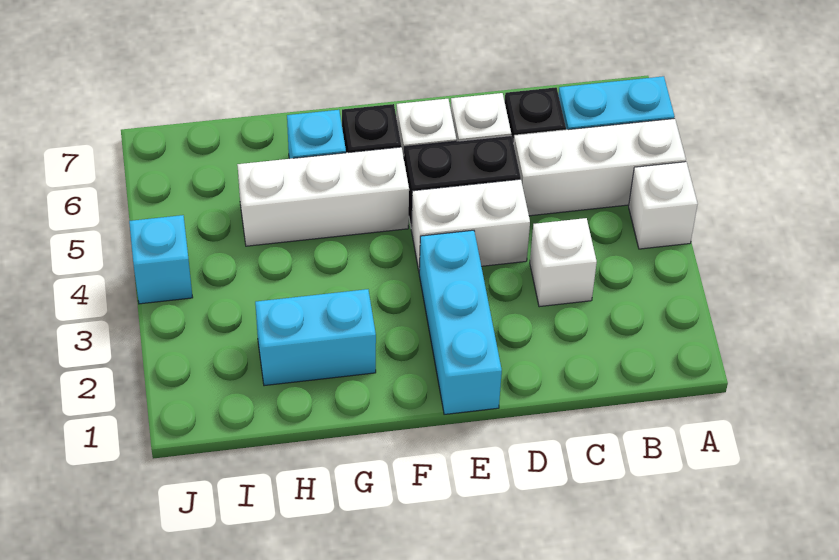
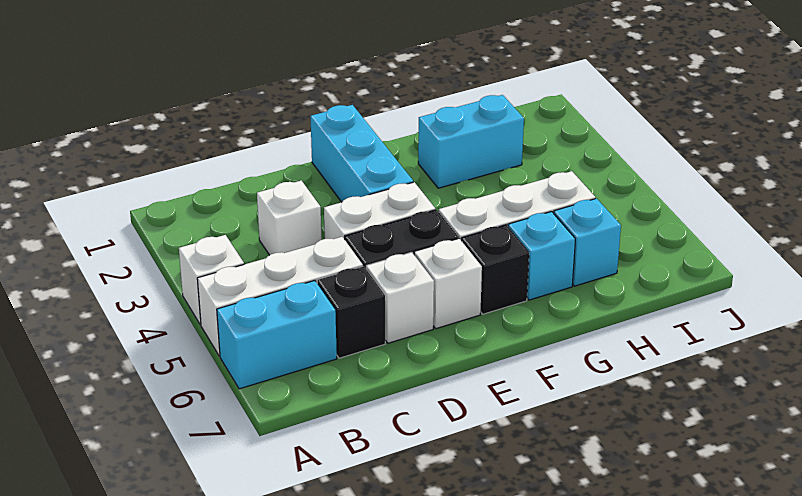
cyan 1x1 brick [129,215,193,304] -> cyan 1x1 brick moved to [554,198,621,286]

